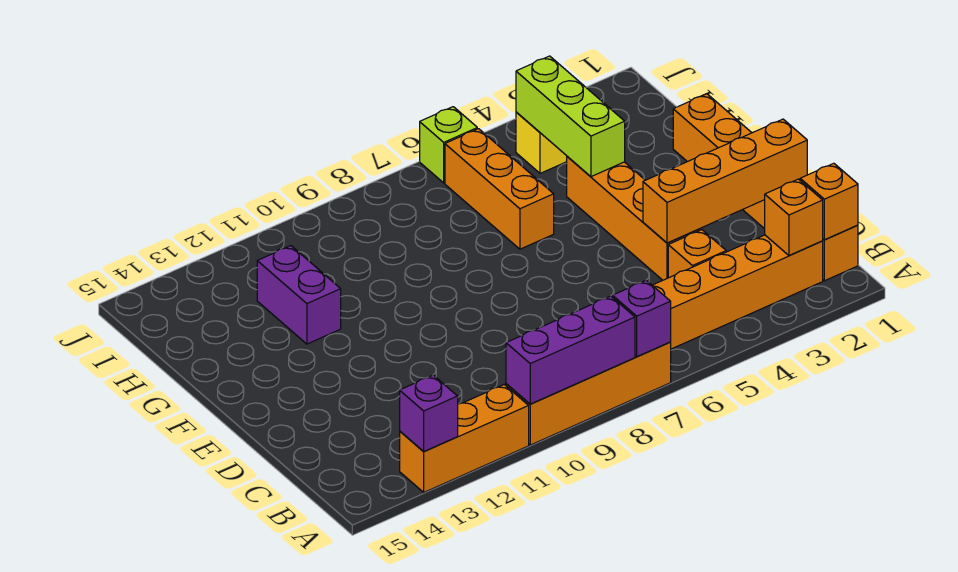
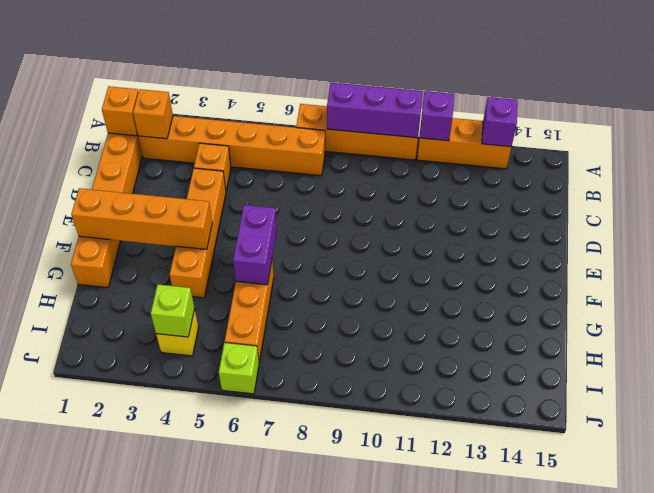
purple 1x1 brick [613,280,671,357] -> purple 1x1 brick moved to [420,91,454,141]
orange 1x4 brick [643,119,807,243] -> orange 1x4 brick moved to [71,188,212,249]
lime 1x3 brick [516,56,625,177] -> lime 1x1 brick [151,284,195,337]
purple 1x2 brick [257,246,341,344] -> purple 1x2 brick moved to [233,205,277,285]

